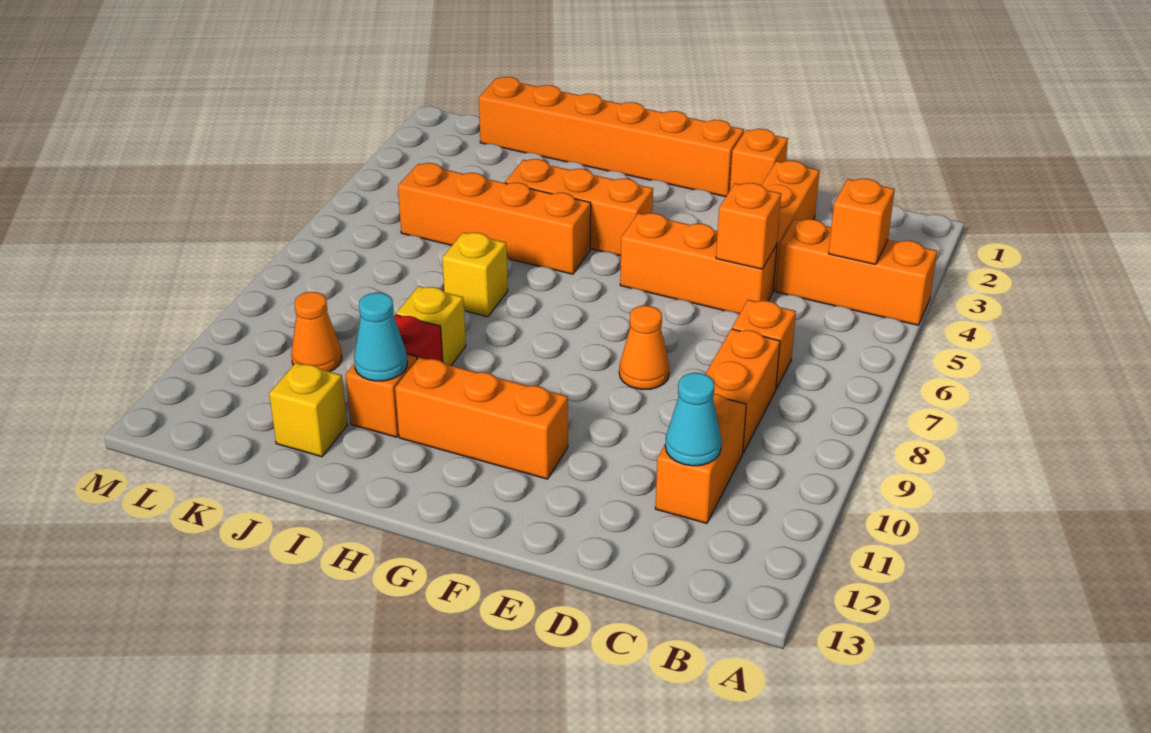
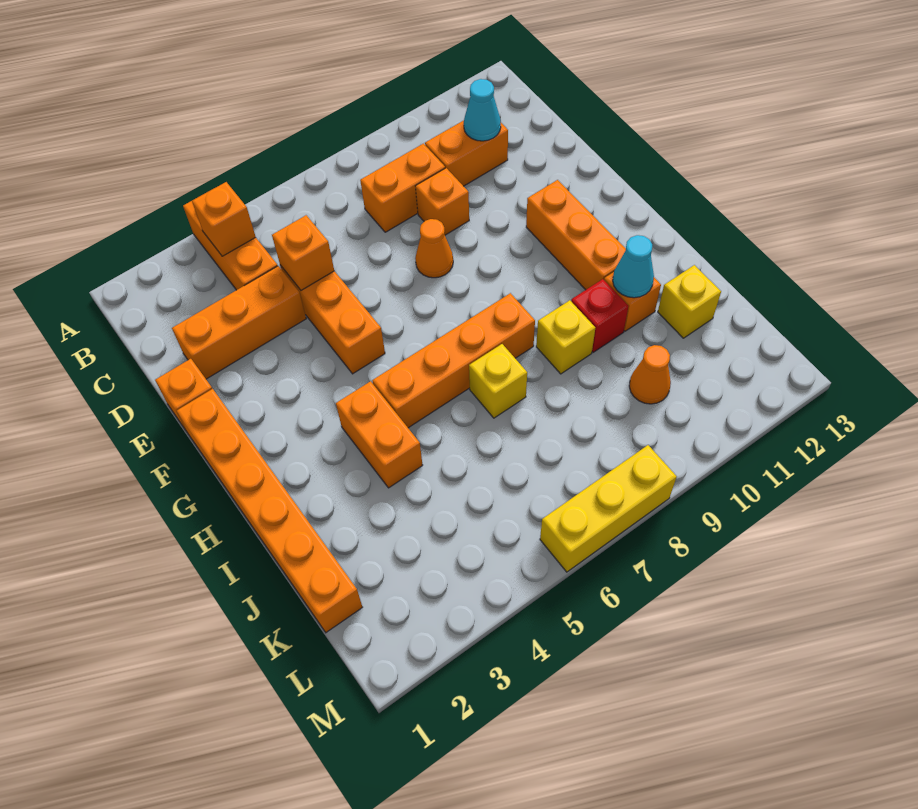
orange 1x1 brick [732,300,796,389] -> orange 1x1 brick moved to [416,168,469,235]
orange 1x3 brick [505,159,653,256] -> orange 1x2 brick [336,381,423,488]
orange 1x4 brick [398,163,591,274] -> orange 1x4 brick turned to [373,293,535,428]
none -> yellow 1x3 brick [540,445,677,572]

